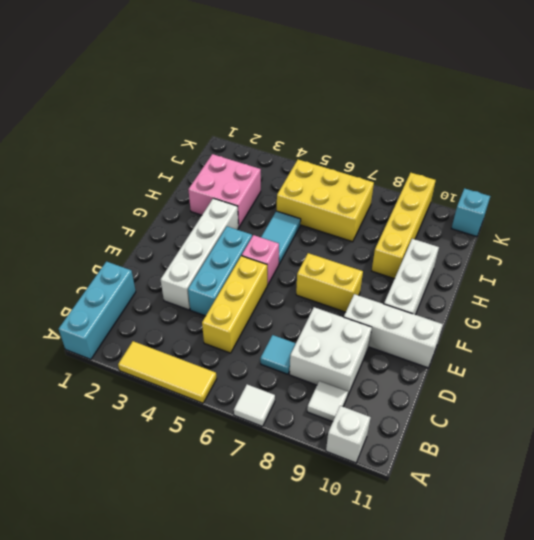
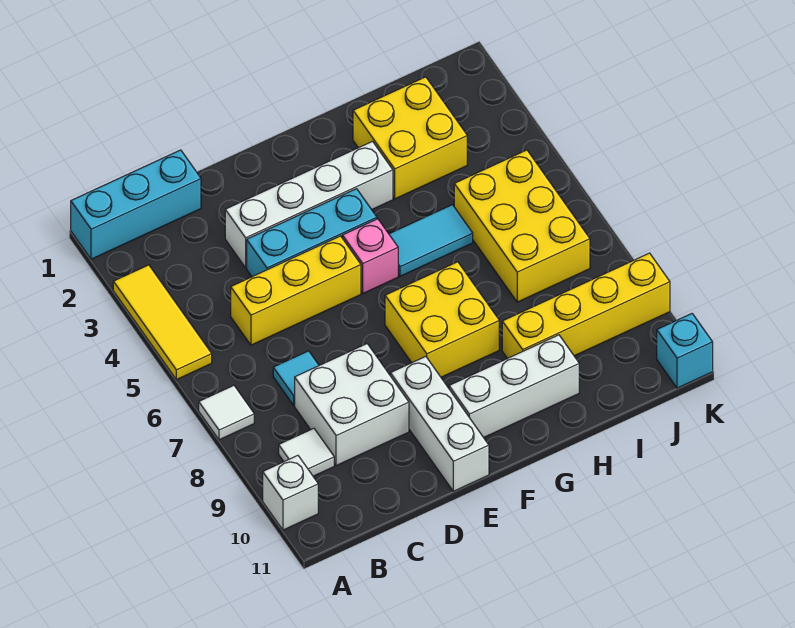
yellow 1x2 brick [296,253,363,312] -> yellow 2x2 brick [385,262,499,377]
pink 2x2 brick [188,154,261,227] -> yellow 2x2 brick [353,77,467,199]

